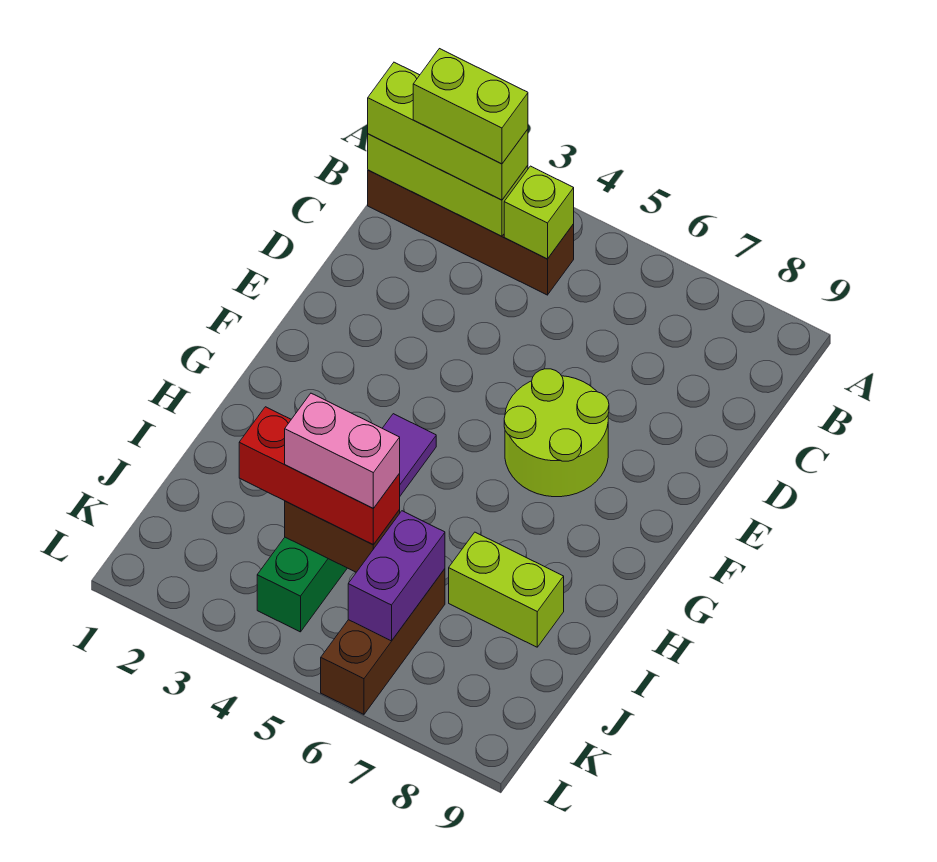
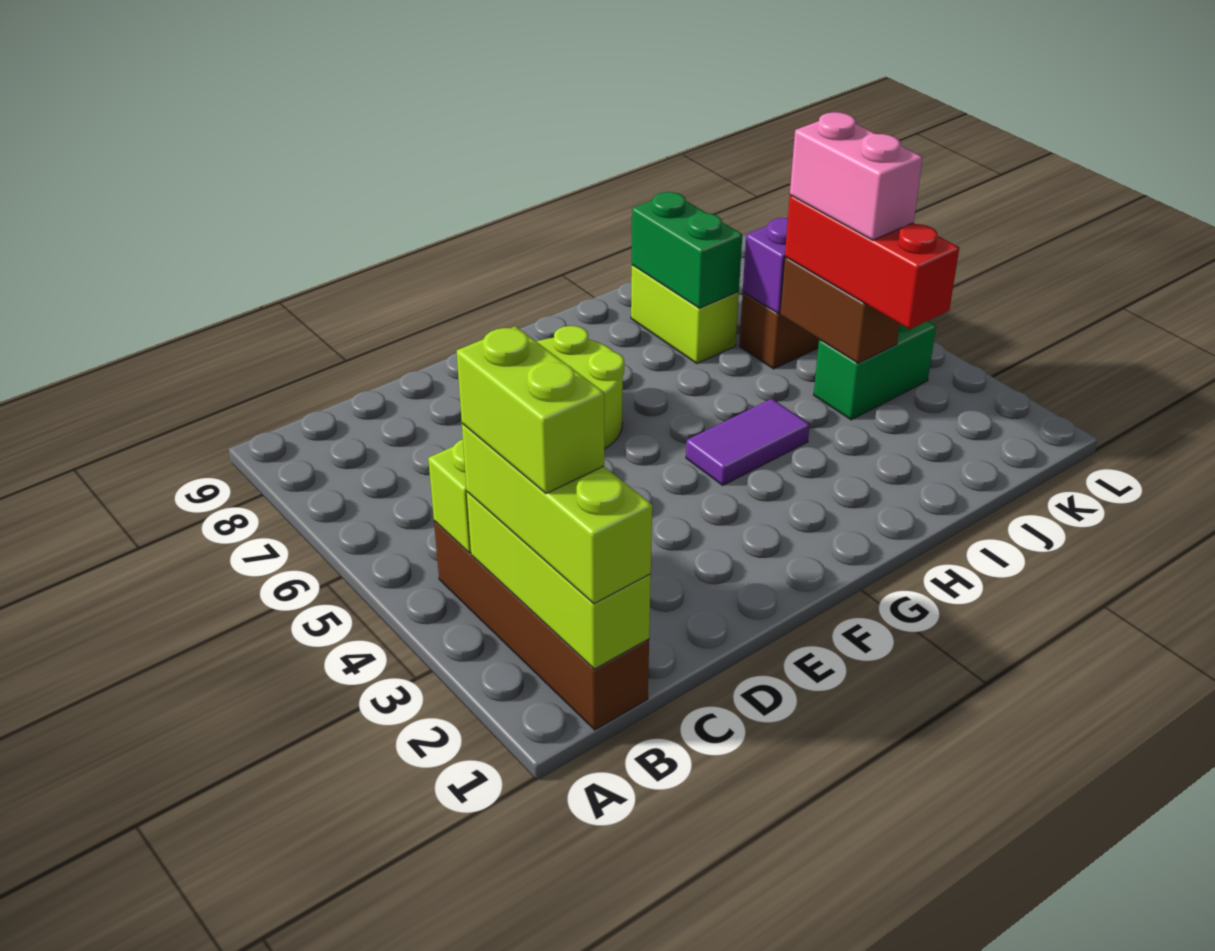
none -> green 1x2 brick [632,192,742,308]

